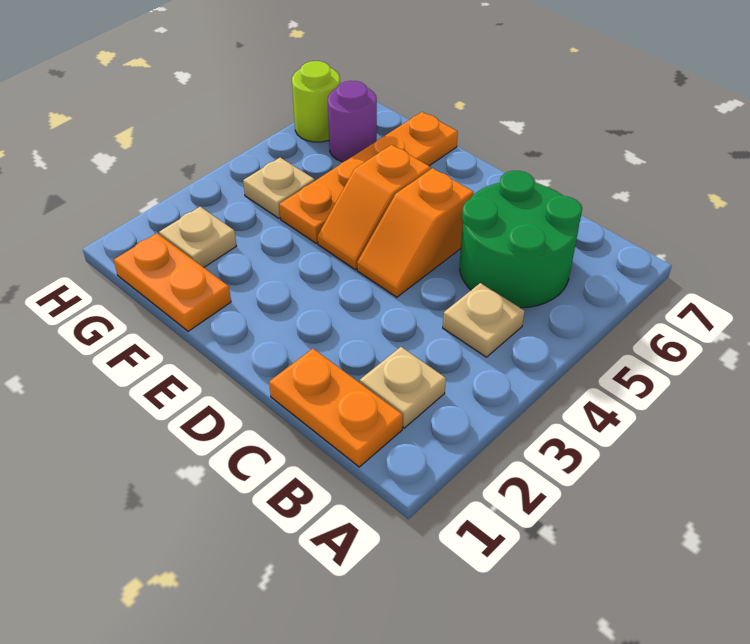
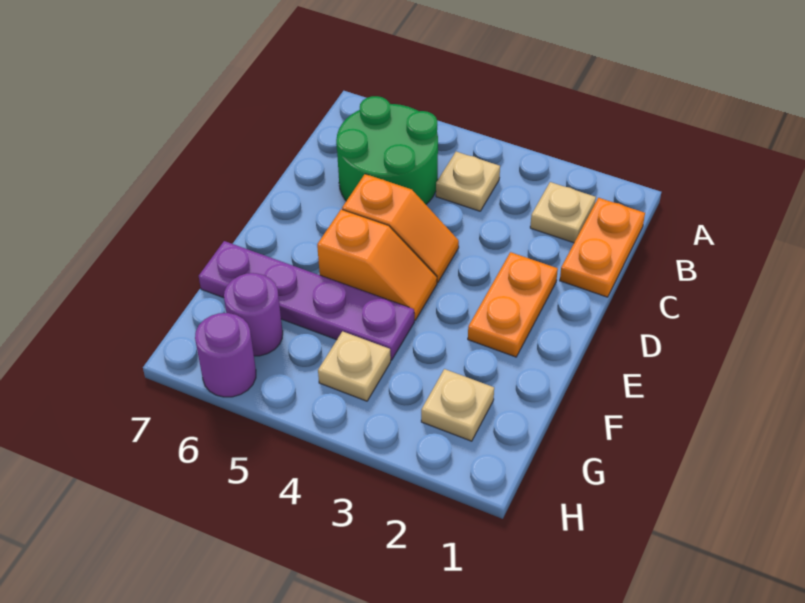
orange 1x2 plate [114,233,231,331] -> orange 1x2 plate moved to [468,252,558,357]
orange 1x4 plate [279,112,458,243] -> purple 1x4 plate [199,241,414,360]
lime 1x1 round brick [292,61,340,142] -> purple 1x1 round brick [195,313,256,397]

